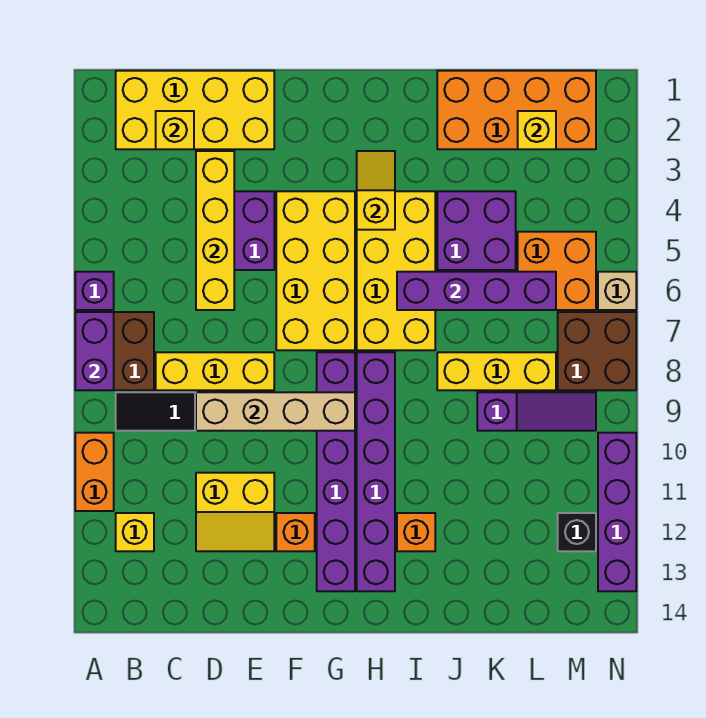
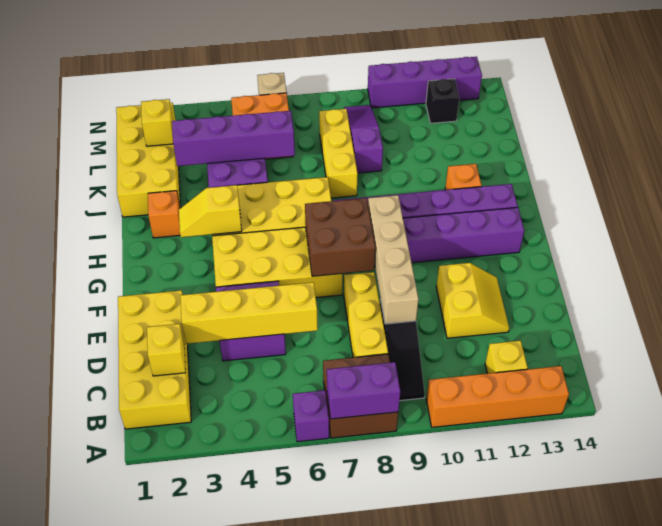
orange 1x2 brick [75,433,114,511] -> orange 1x4 brick [426,366,569,427]
orange 1x1 brick [276,513,315,551] -> orange 1x1 brick moved to [148,191,180,238]
purple 1x4 brick [397,272,556,310] -> purple 1x4 brick turned to [172,111,295,166]
orange 2x4 brick [437,71,596,149] -> yellow 2x4 brick [116,103,181,217]
brown 2x2 brick [558,312,636,390] -> brown 2x2 brick moved to [305,198,375,276]

